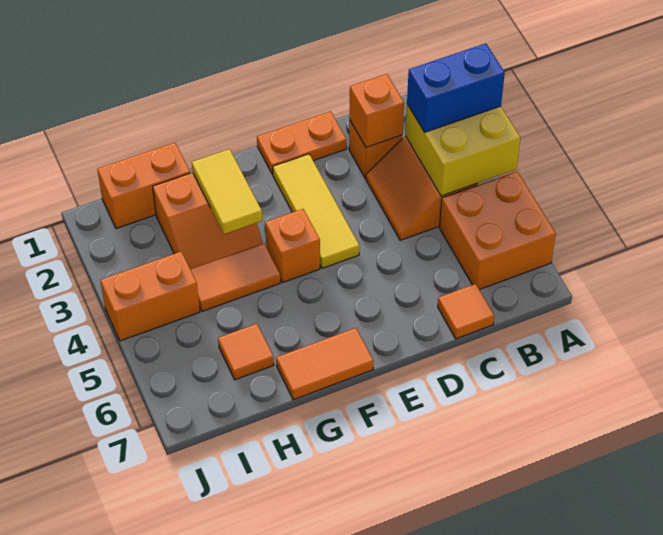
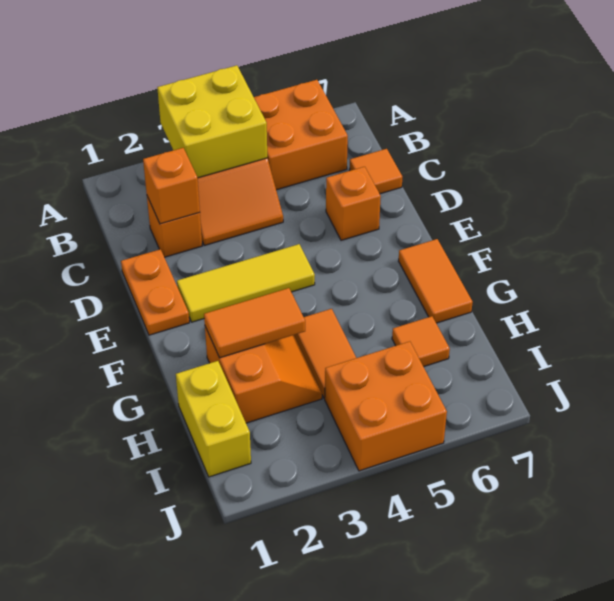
blue 1x2 brick [407,44,505,132] -> none
orange 1x1 brick [265,209,320,283] -> orange 1x1 brick moved to [326,167,381,240]
yellow 1x2 tile [192,149,262,234] -> orange 1x2 tile [204,288,305,358]
orange 1x2 brick [97,143,190,229] -> yellow 1x2 brick [176,361,251,477]
orange 1x2 brick [100,251,200,341] -> orange 2x2 brick [325,341,447,471]

